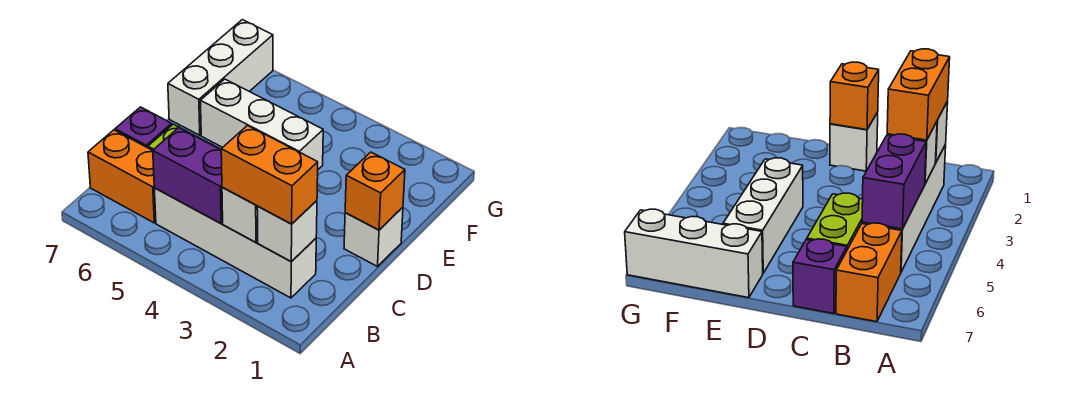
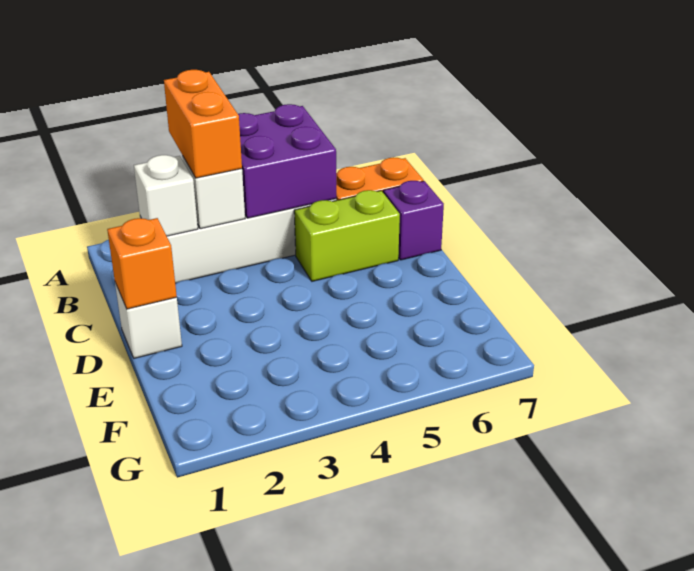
orange 1x2 brick [221,125,318,224] -> orange 1x2 brick turned to [164,70,242,178]
purple 1x2 brick [153,128,223,223] -> purple 2x2 brick [238,104,336,218]
white 1x3 brick [200,79,323,169] -> none
white 1x3 brick [168,20,273,135] -> none

